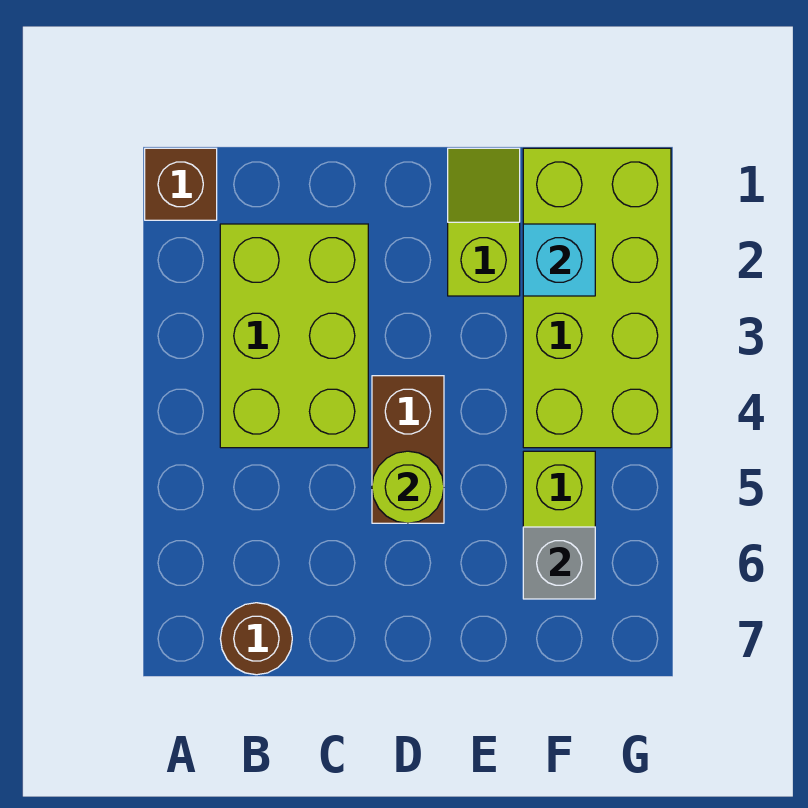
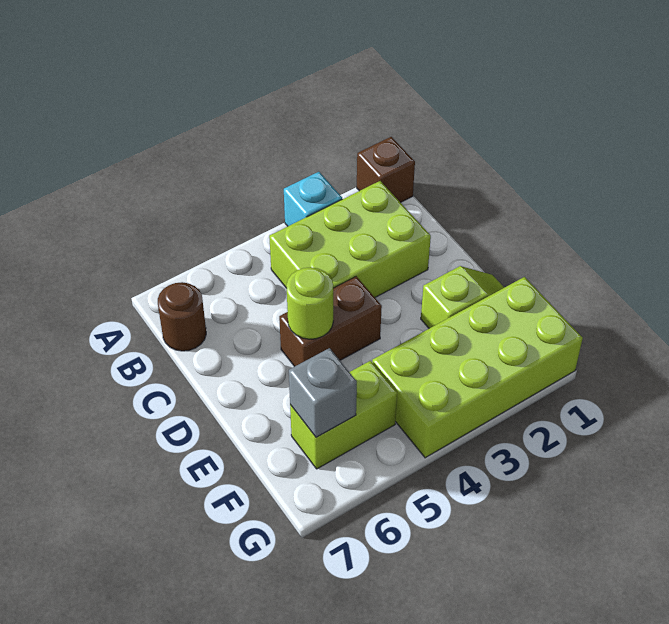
cyan 1x1 brick [523,224,595,296] -> cyan 1x1 brick moved to [284,172,342,226]

